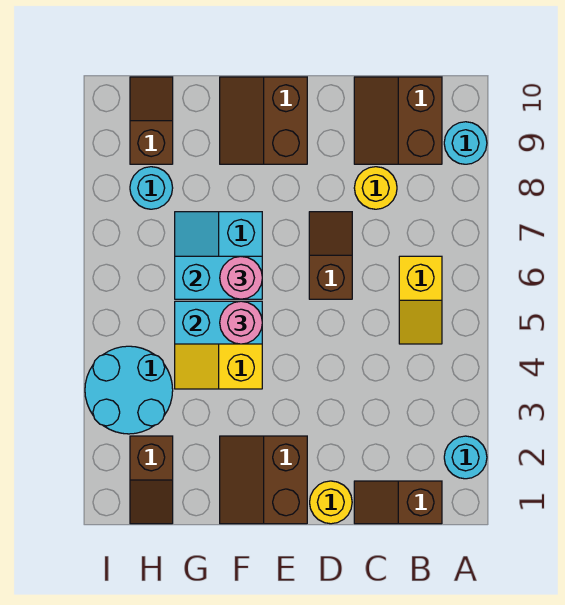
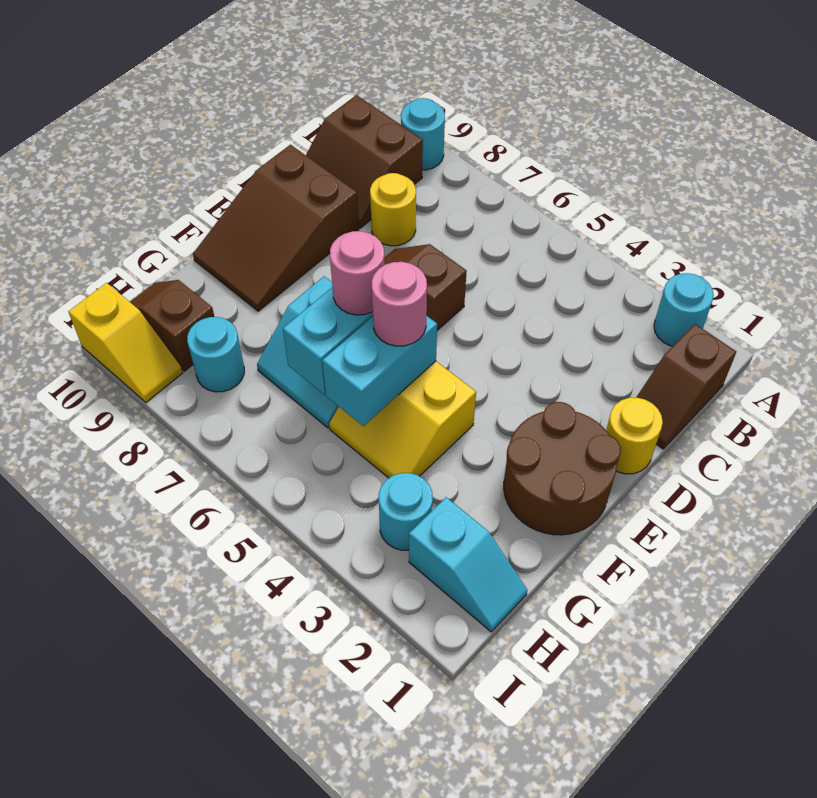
yellow 1x2 slope [399,256,442,344] -> yellow 1x2 slope moved to [68,283,183,402]
brown 2x2 slope [220,436,307,524] -> brown 2x2 round brick [504,402,621,535]
brown 2x2 slope [220,77,307,164] -> brown 2x3 slope [193,145,359,311]
brown 1x2 slope [130,436,173,524] -> cyan 1x2 slope [409,497,527,632]
cyan 2x2 round brick [85,346,173,434] -> cyan 1x1 round brick [379,473,433,550]

